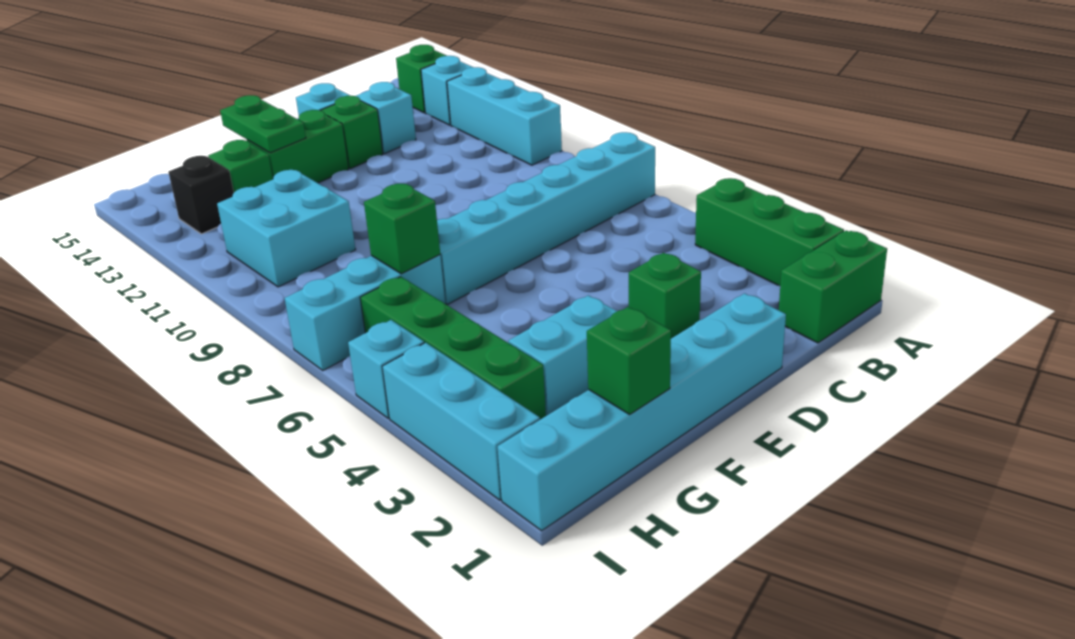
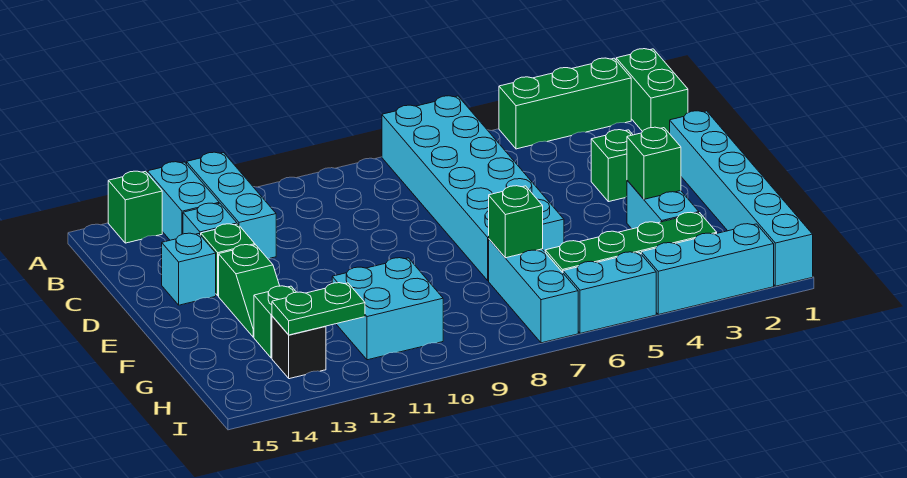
cyan 1x6 brick [437,132,655,305] -> cyan 2x6 brick [382,96,564,281]
cyan 1x3 brick [447,67,562,165] -> cyan 1x3 brick turned to [187,152,276,258]
cyan 1x1 brick [421,56,472,125] -> cyan 1x2 brick [147,162,219,240]
green 1x2 brick [247,110,349,183] -> green 1x2 slope [219,245,280,337]
green 1x2 plate [220,95,306,153] -> green 1x2 plate moved to [272,283,365,335]
green 1x1 brick [587,307,671,415] -> green 1x1 brick moved to [627,127,681,199]
cyan 1x1 brick [348,320,424,418] -> cyan 1x2 brick [563,252,656,333]

